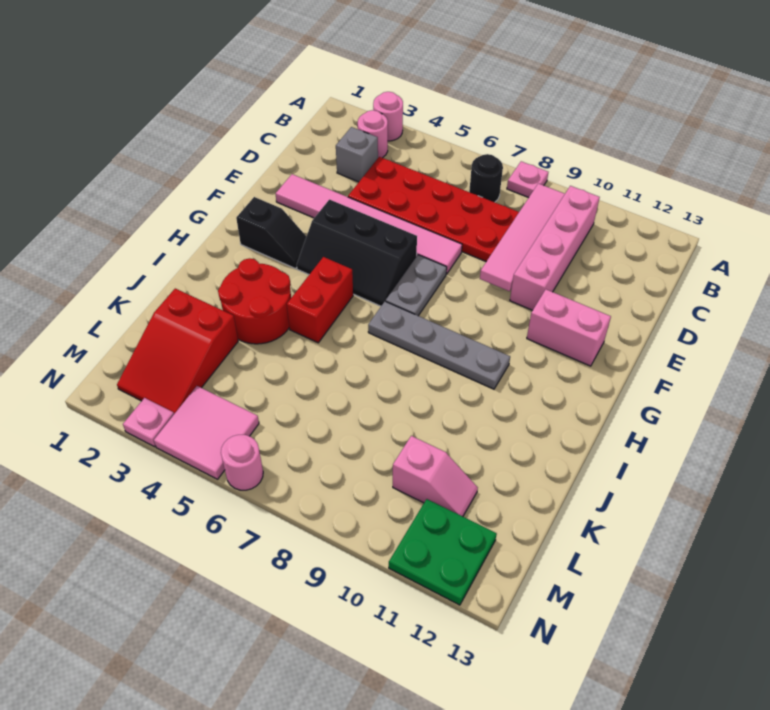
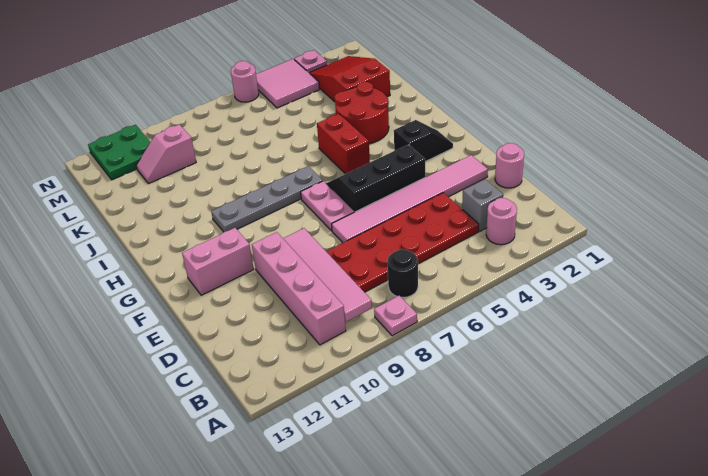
pink 1x1 round brick [373,92,403,141] -> pink 1x1 round brick moved to [495,143,524,188]
grey 1x2 plate [386,255,447,316] -> pink 1x2 plate [301,181,354,231]
black 1x2 slope [236,197,307,269] -> black 1x2 slope turned to [394,120,453,162]

